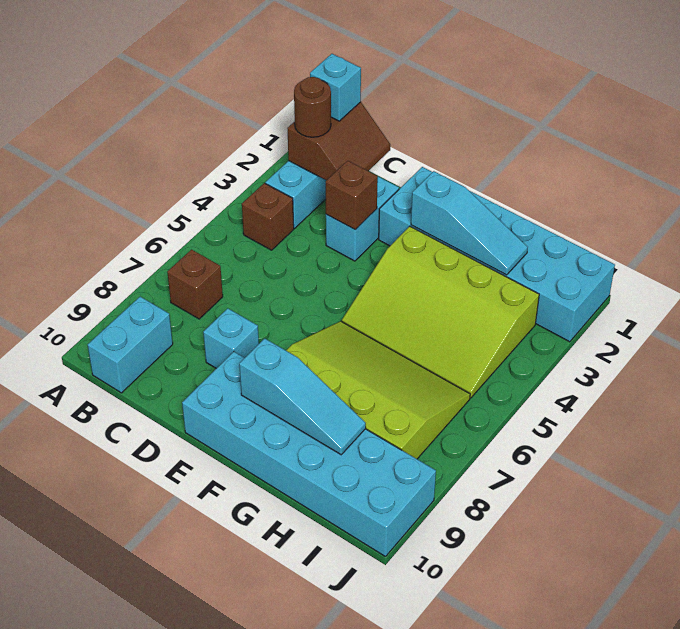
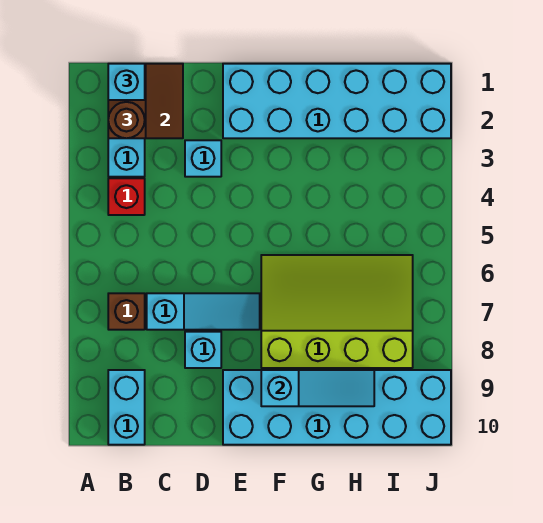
brown 1x1 brick [242,183,294,250] -> red 1x1 brick [108,178,145,215]
cyan 1x2 brick [326,177,399,261] -> cyan 1x1 brick [185,140,221,177]
brown 1x1 brick [326,161,378,230] -> none
cyan 1x3 slope [411,171,528,275] -> cyan 1x3 slope moved to [147,293,260,330]
lime 3x4 slope [342,226,539,398] -> none

